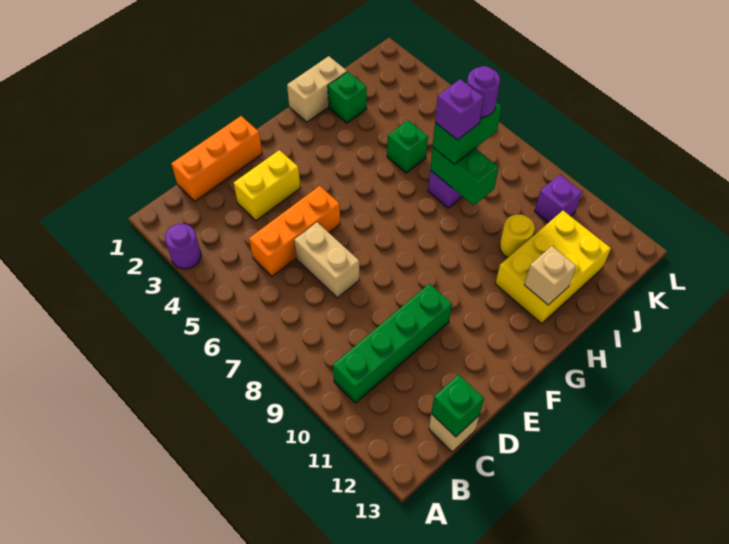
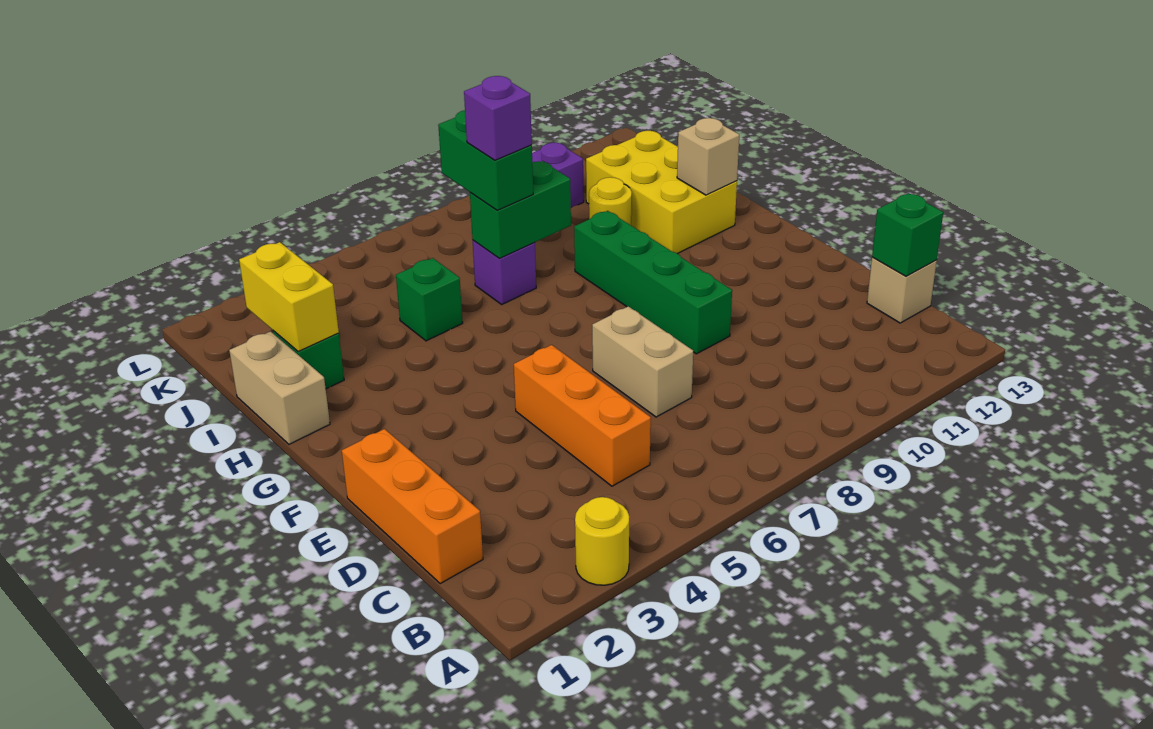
purple 1x1 round brick [165,224,201,269] -> yellow 1x1 round brick [575,497,629,585]
green 1x4 brick [333,284,452,403] -> green 1x4 brick moved to [574,211,732,354]
yellow 1x2 brick [234,150,300,221] -> yellow 1x2 brick moved to [239,242,339,352]
tan 1x2 brick [294,222,360,298] -> tan 1x2 brick turned to [592,306,693,417]
purple 1x1 round brick [467,66,500,117] -> none

